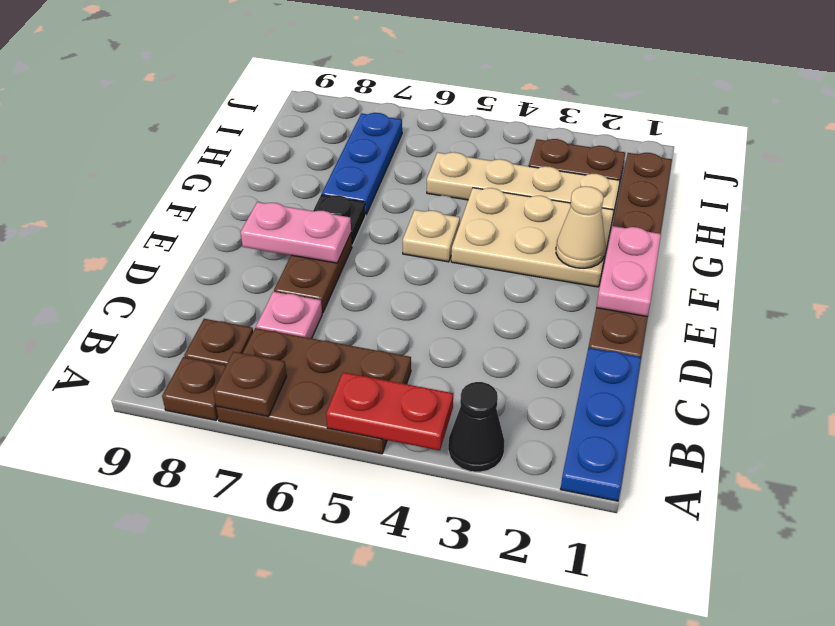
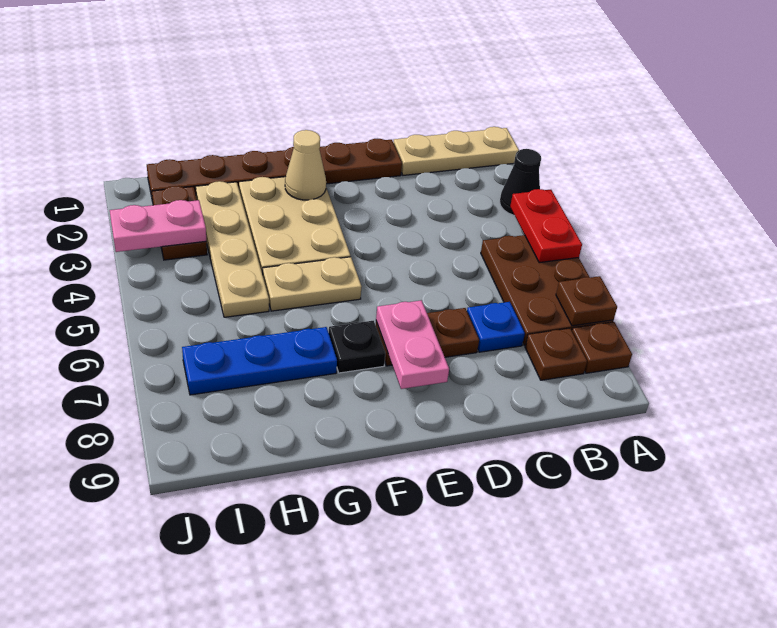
blue 1x3 plate [561,348,641,501] -> tan 1x3 plate [393,127,519,175]
pink 1x1 plate [256,292,322,338] -> blue 1x1 plate [467,302,525,352]
pink 1x2 plate [596,226,661,317] -> pink 1x2 plate moved to [110,200,206,252]
tan 1x1 plate [403,210,460,262] -> tan 1x2 plate [263,257,362,311]

